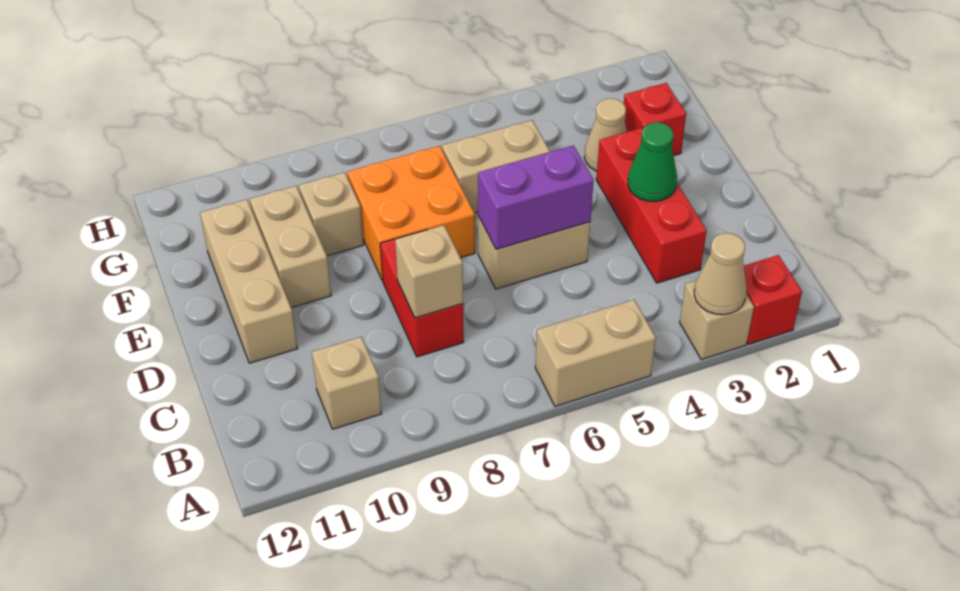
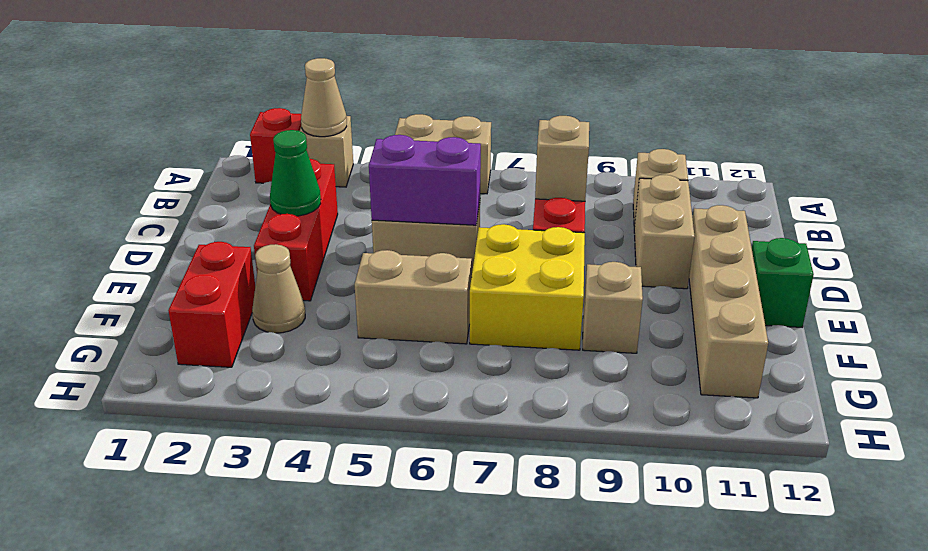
tan 1x3 brick [200,200,297,363] -> tan 1x4 brick [689,205,768,398]
orange 2x2 brick [347,146,475,281] -> yellow 2x2 brick [470,224,585,350]
tan 1x2 brick [250,186,331,308] -> tan 1x2 brick moved to [634,175,695,289]
none -> green 1x1 brick [752,238,814,327]
red 1x1 brick [624,83,686,156] -> red 1x2 brick [168,242,255,367]

